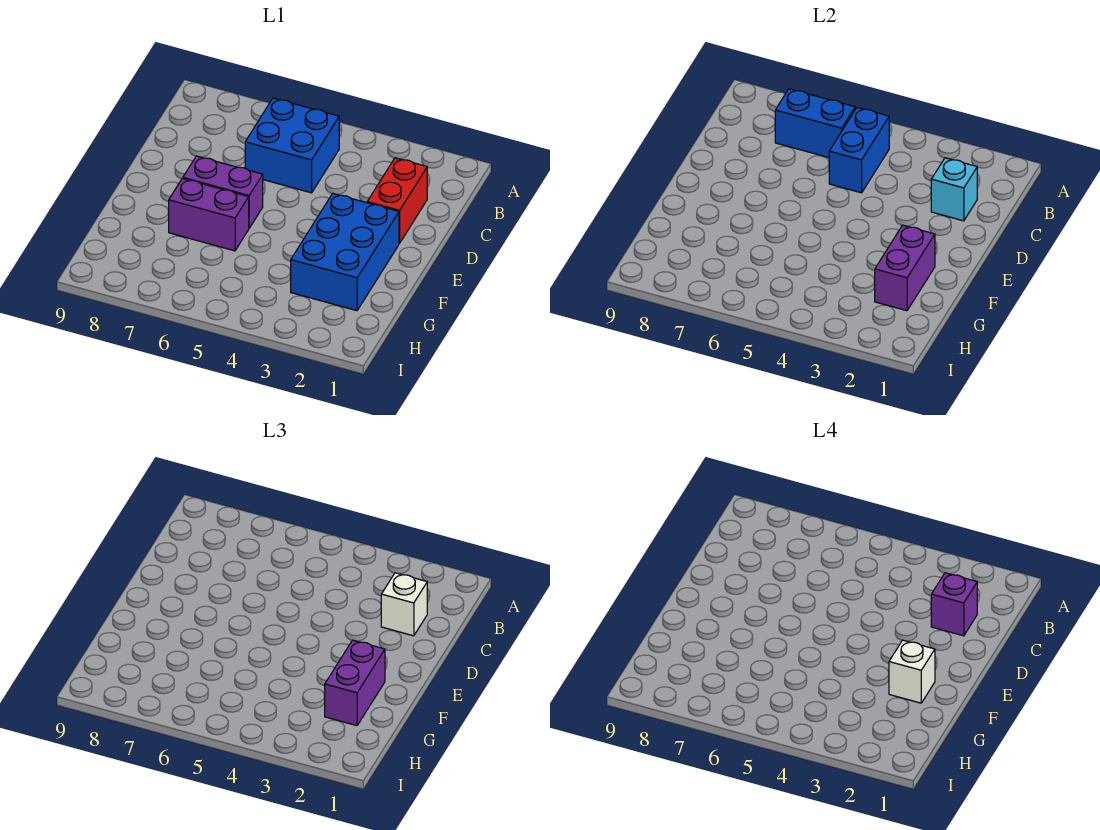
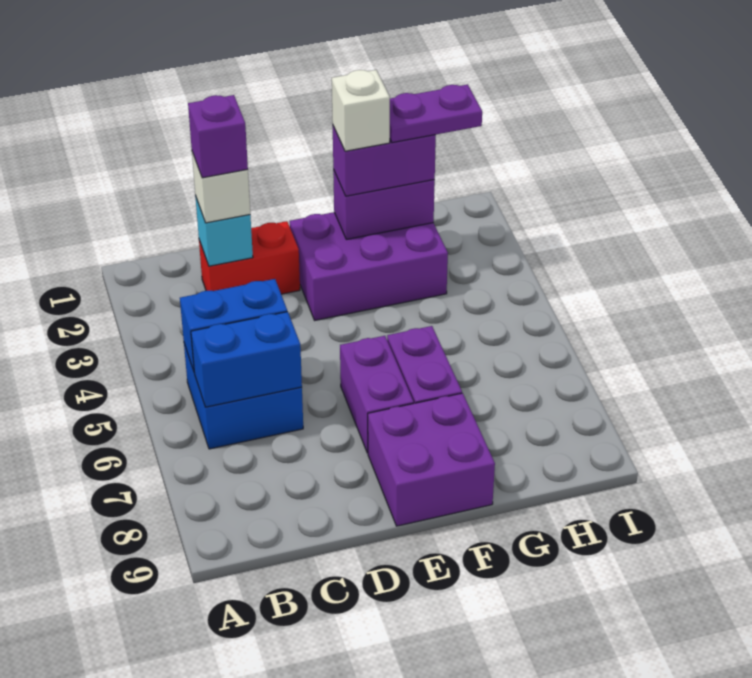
blue 1x2 brick [775,89,855,158] -> blue 1x2 brick turned to [191,312,302,407]
blue 2x3 brick [291,194,399,311] -> purple 2x3 brick [290,212,448,320]
none -> purple 2x2 brick [368,393,495,526]
none -> purple 1x2 plate [390,84,482,143]

